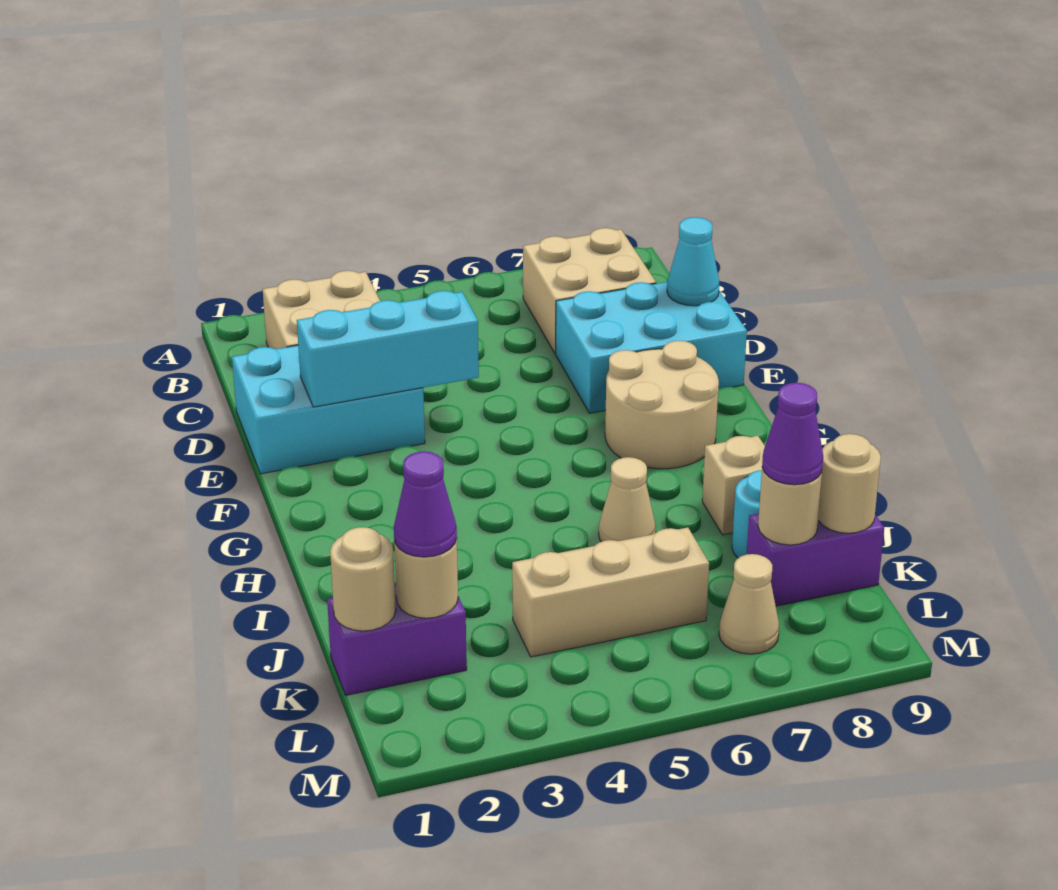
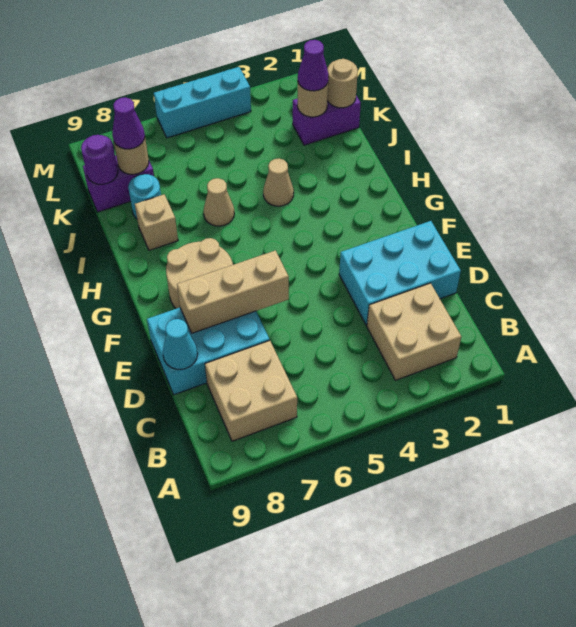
cyan 1x3 brick [297,291,479,407] -> cyan 1x3 brick moved to [154,67,251,138]
tan 1x3 brick [512,528,709,657] -> tan 1x3 brick moved to [177,250,289,333]
tan 1x1 round brick [818,434,881,533] -> purple 1x1 round brick [81,135,118,184]
tan 1x1 cone [719,554,779,654] -> tan 1x1 cone moved to [263,158,294,206]

